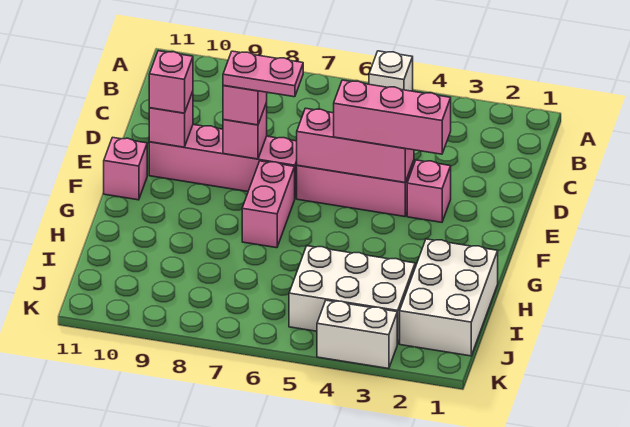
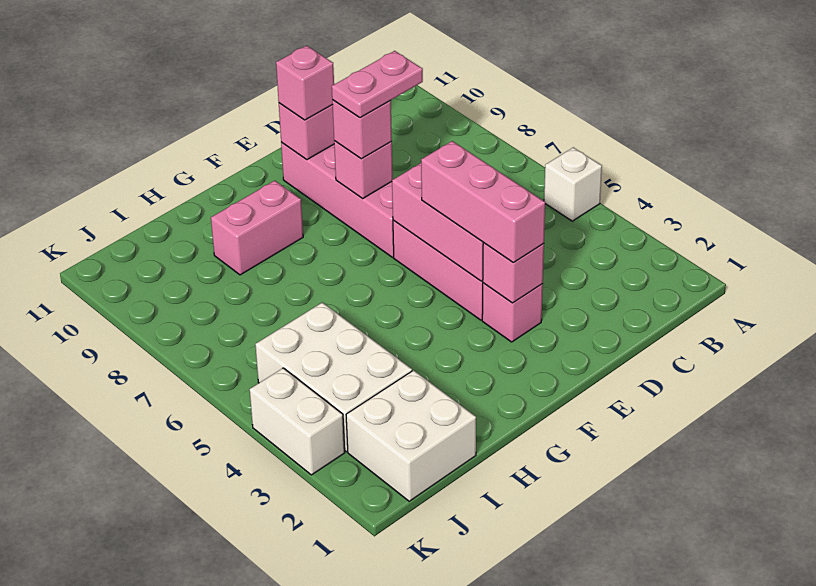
pink 1x2 plate [223,51,303,97] -> pink 1x2 plate turned to [332,51,423,118]
pink 1x2 brick [242,161,295,248] -> pink 1x2 brick moved to [211,181,303,275]
pink 1x1 brick [104,137,147,200] -> pink 1x1 brick moved to [483,243,544,303]
white 2x3 brick [400,239,498,356] -> white 2x2 brick [346,370,476,501]

